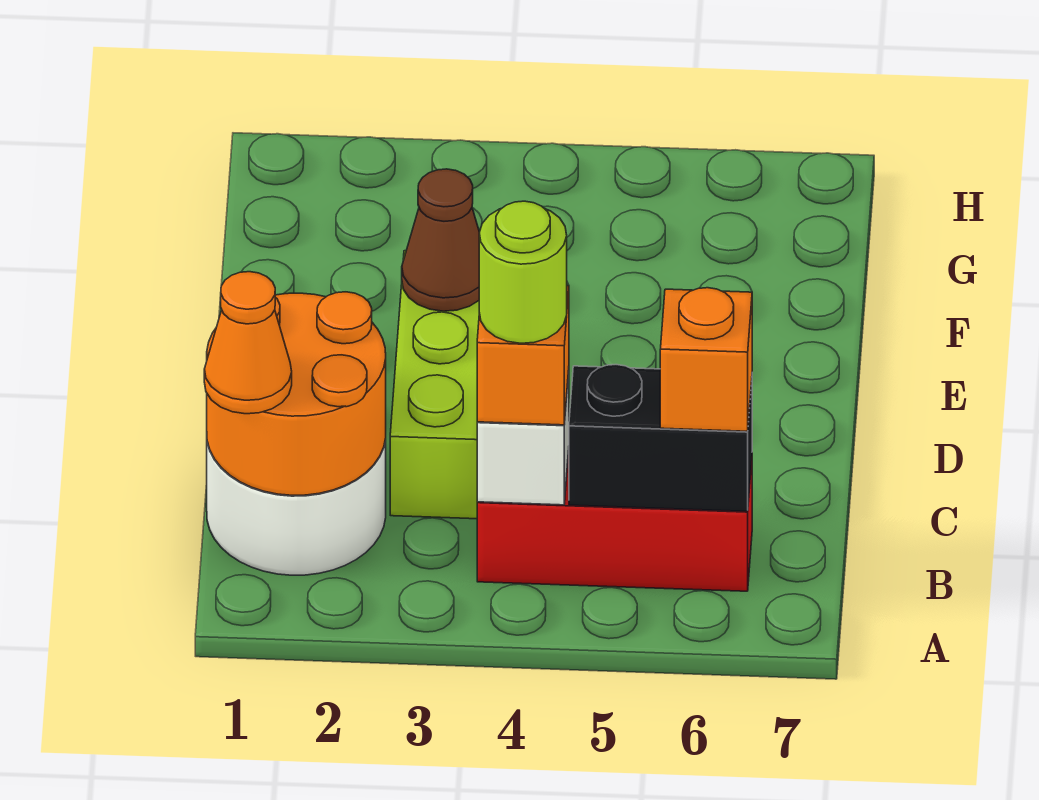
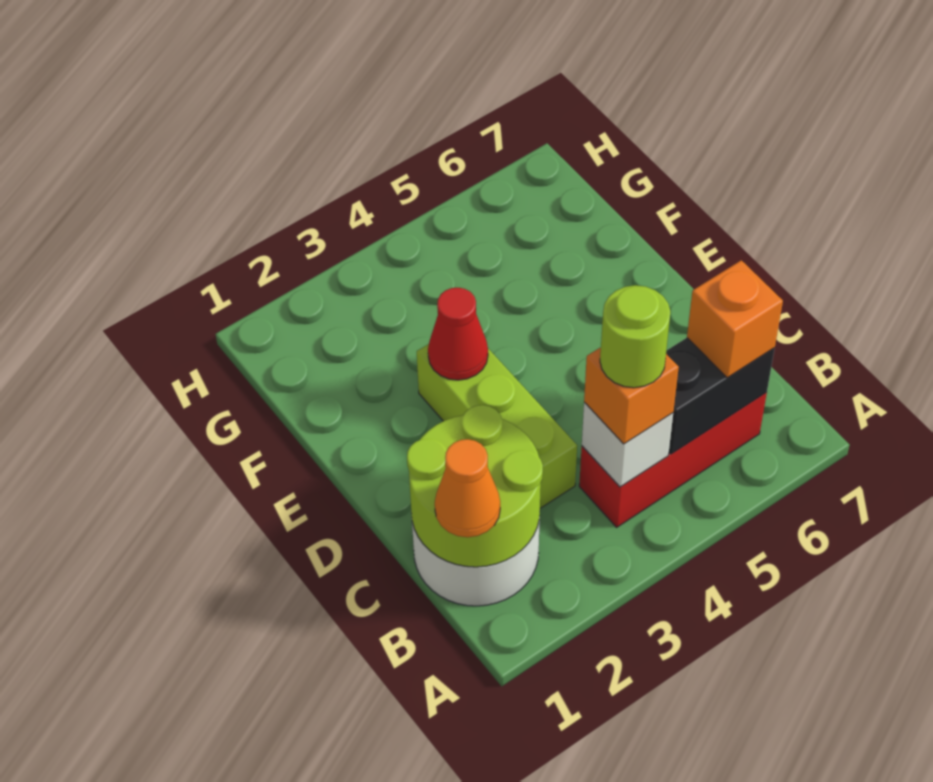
orange 2x2 round brick [207,292,386,495] -> lime 2x2 round brick [407,405,543,567]
brown 1x1 cone [402,169,479,311] -> red 1x1 cone [428,288,488,380]

